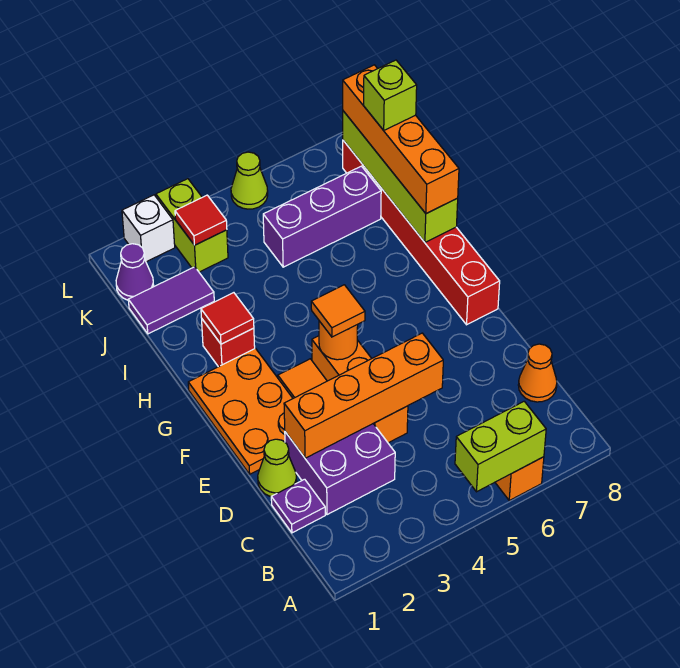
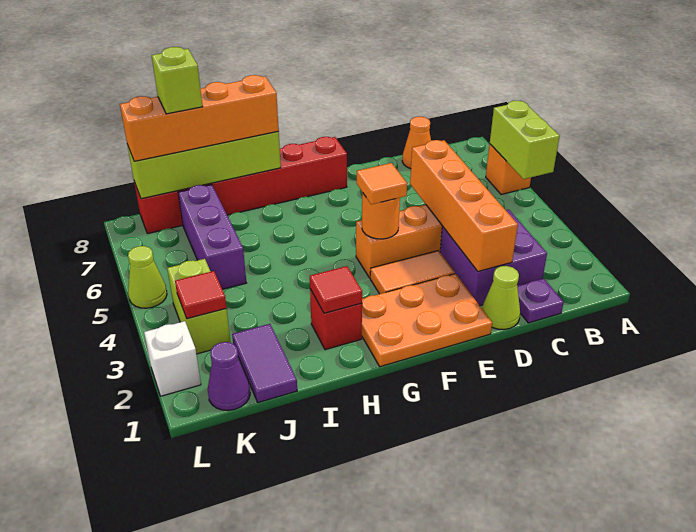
lime 1x2 brick [156,179,228,272] -> lime 1x2 brick turned to [167,259,231,354]

